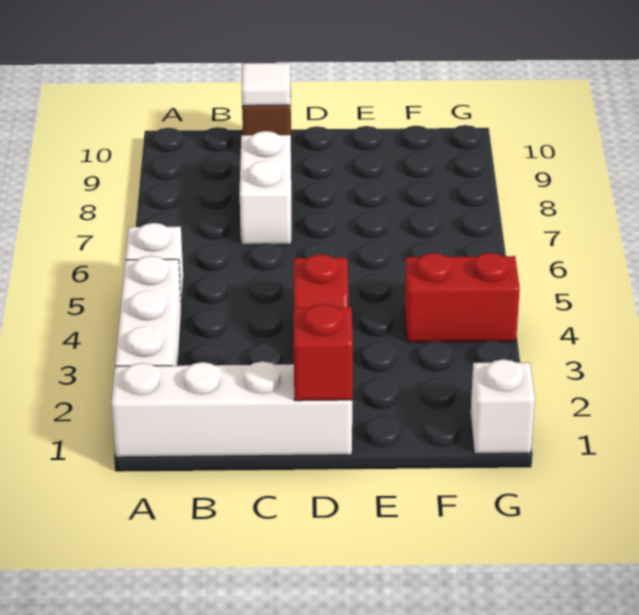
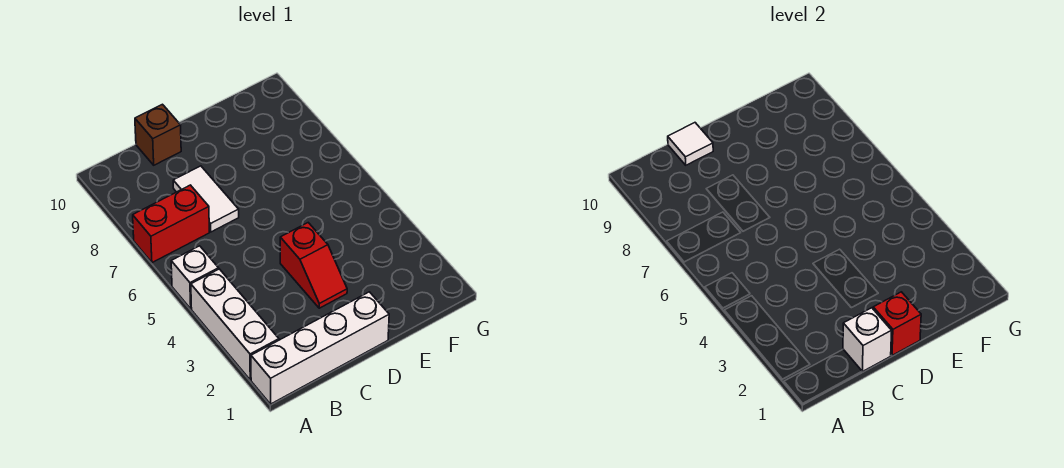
white 1x2 brick [240,131,291,245] -> white 1x2 tile [173,166,239,232]
red 1x2 brick [404,253,520,342] -> red 1x2 brick moved to [133,185,209,263]
white 1x1 brick [470,359,535,454] -> white 1x1 brick moved to [843,308,892,372]

